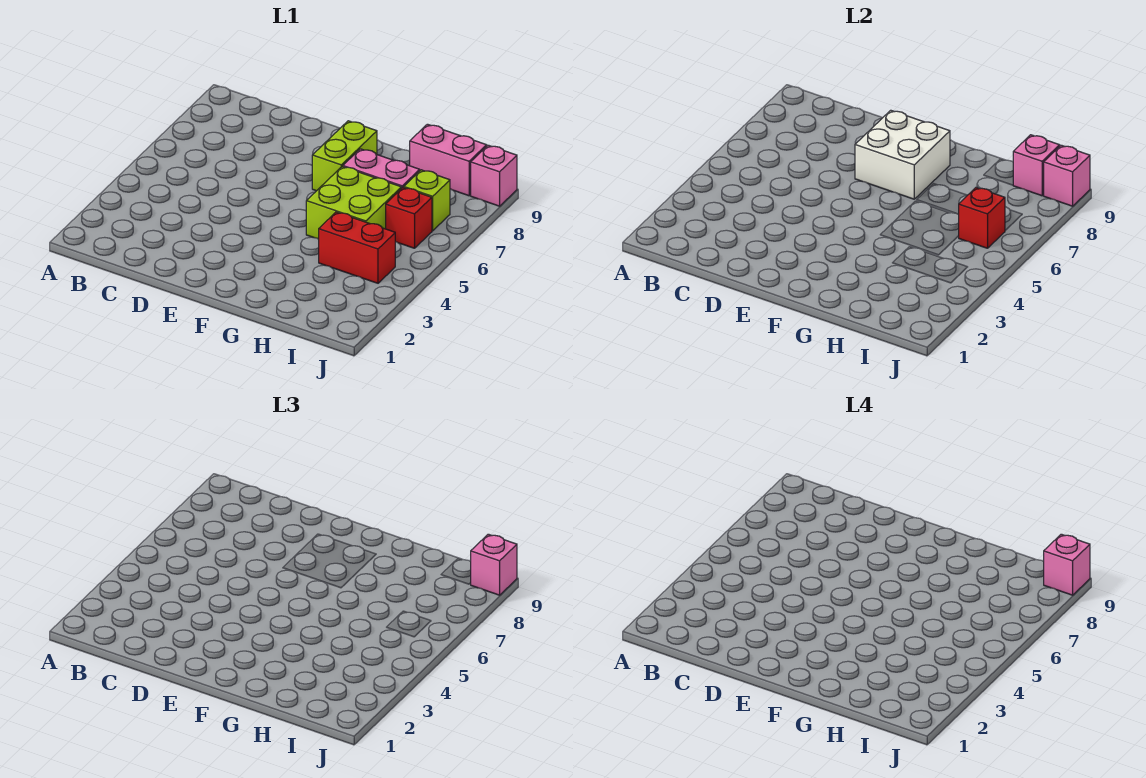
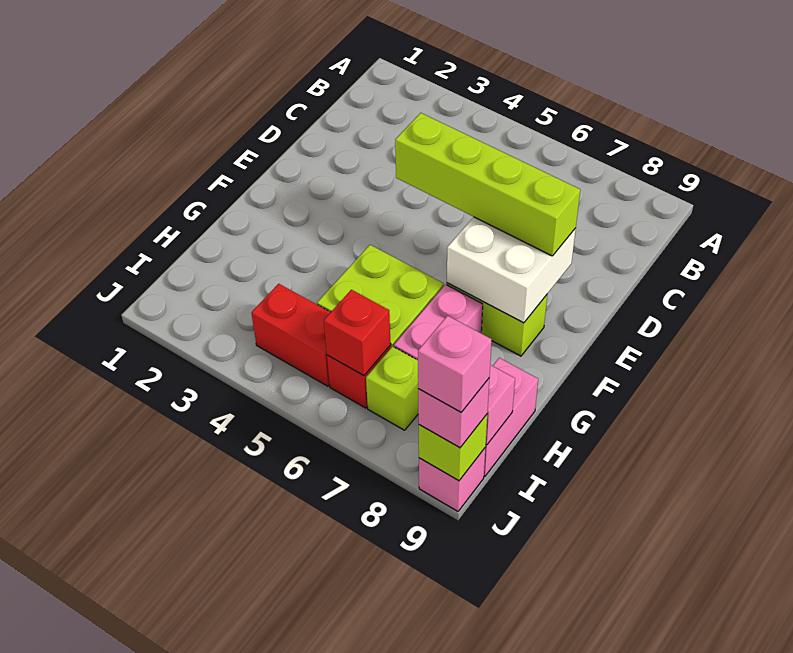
none -> lime 1x4 brick [395,113,580,256]
red 1x2 brick [319,212,395,283] -> red 1x2 brick turned to [251,284,331,386]
pink 1x1 brick [1044,145,1090,206] -> lime 1x1 brick [419,415,487,481]

